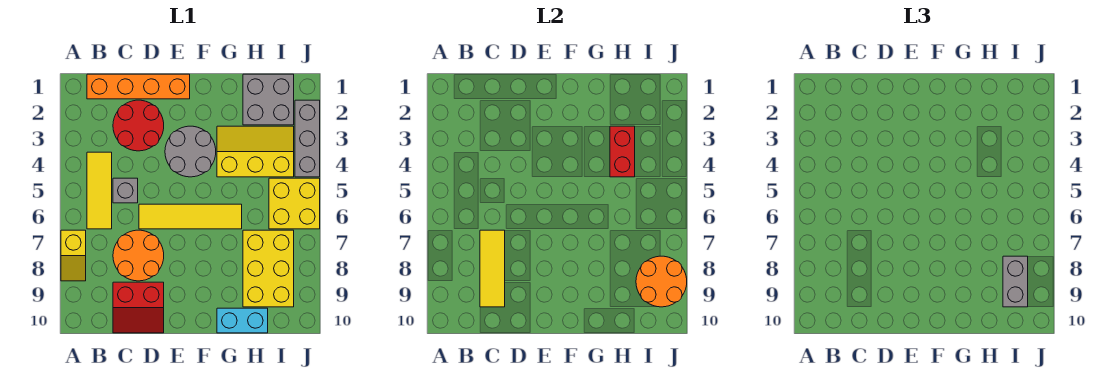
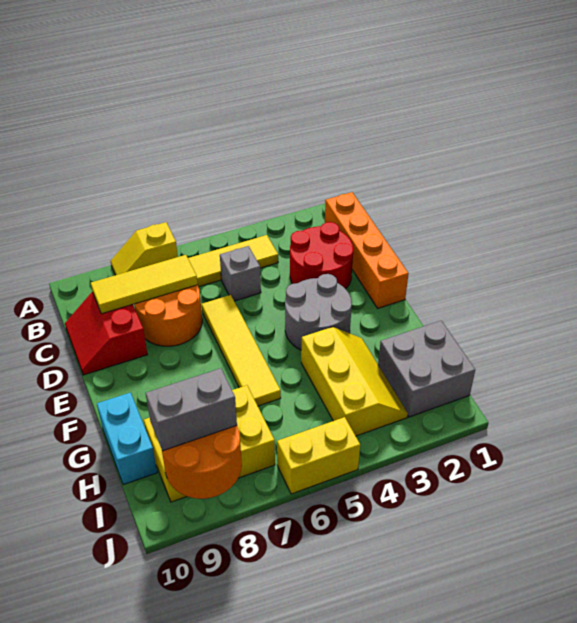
red 1x2 brick [610,126,635,177] -> none
yellow 2x2 brick [269,178,320,229] -> yellow 1x2 brick [277,417,360,494]
grey 1x3 brick [295,100,320,177] -> none

